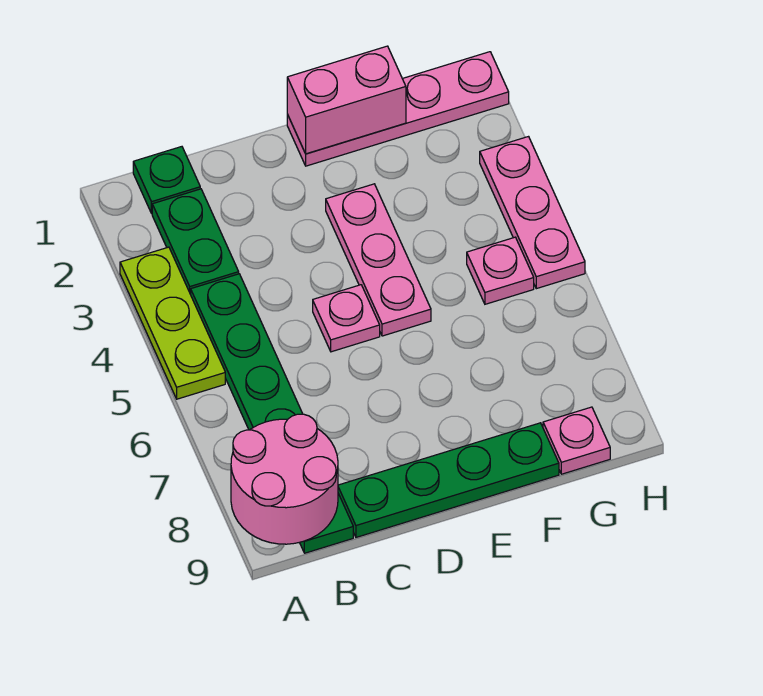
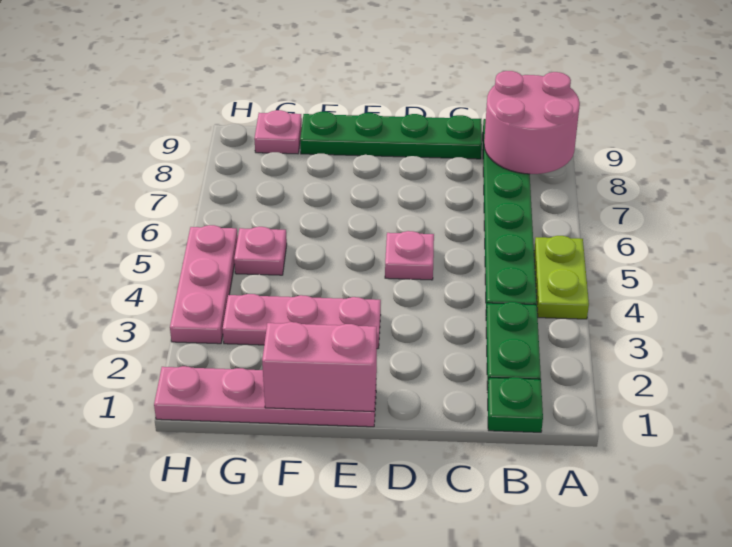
lime 1x3 plate [120,247,225,399] -> lime 1x2 plate [534,236,589,319]
pink 1x3 plate [326,184,431,336] -> pink 1x3 plate turned to [223,294,381,349]

